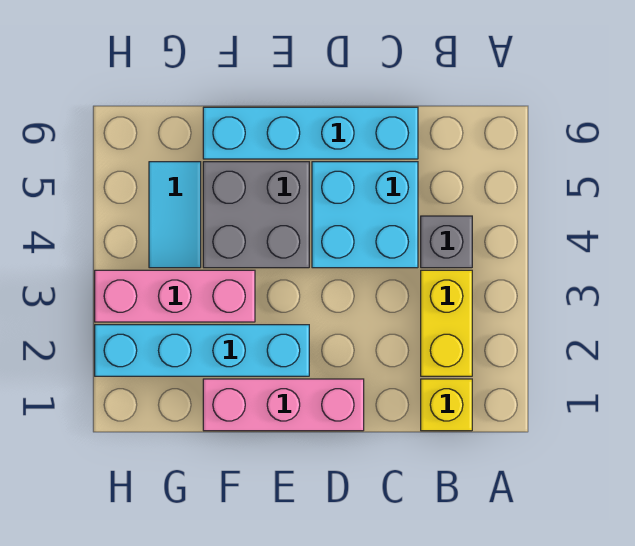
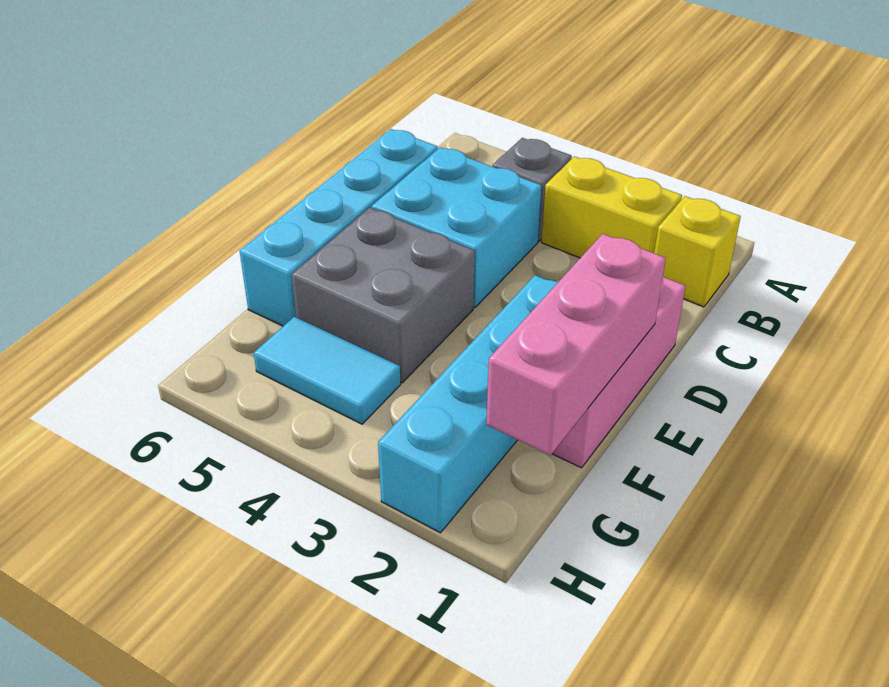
pink 1x3 brick [95,270,255,322] -> pink 1x3 brick moved to [486,234,666,455]

